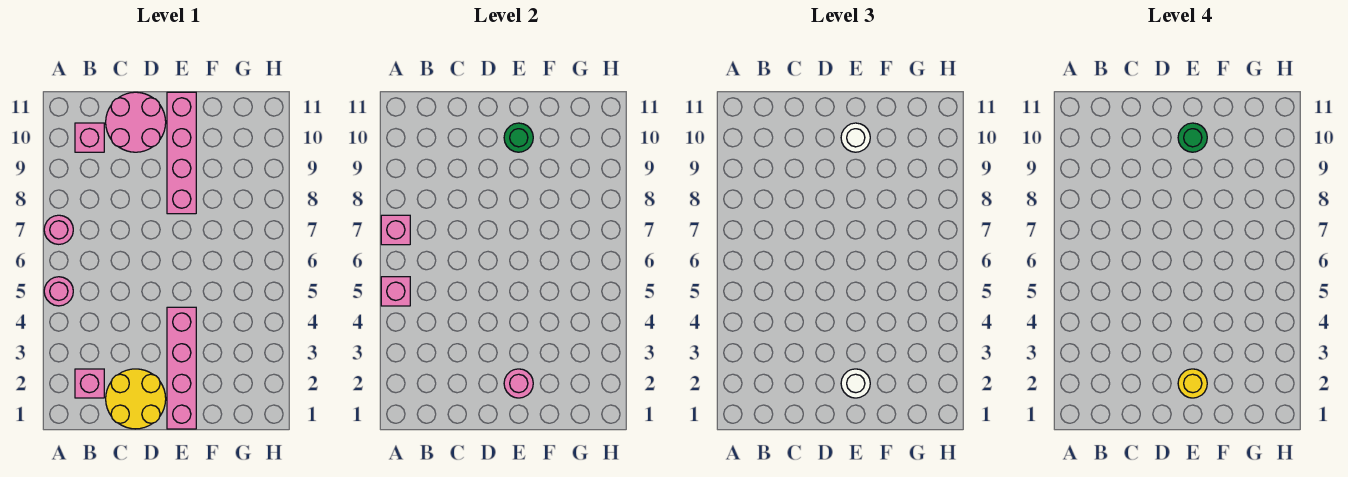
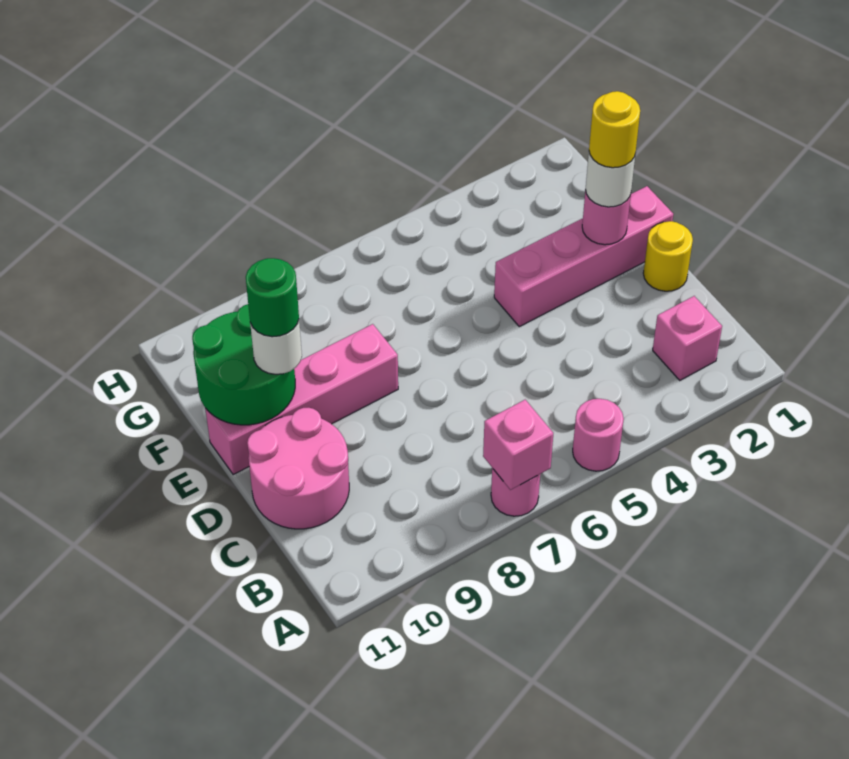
pink 1x1 brick [381,277,410,306] -> none
pink 1x1 brick [75,123,104,152] -> none
yellow 2x2 round brick [106,369,166,429] -> yellow 1x1 round brick [643,221,693,291]
green 1x1 round brick [504,123,533,152] -> green 2x2 round brick [192,304,295,425]

